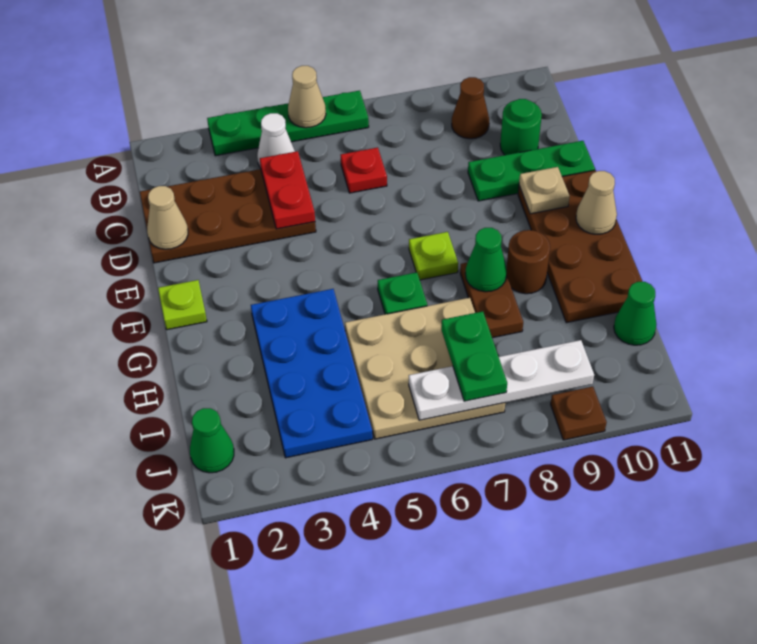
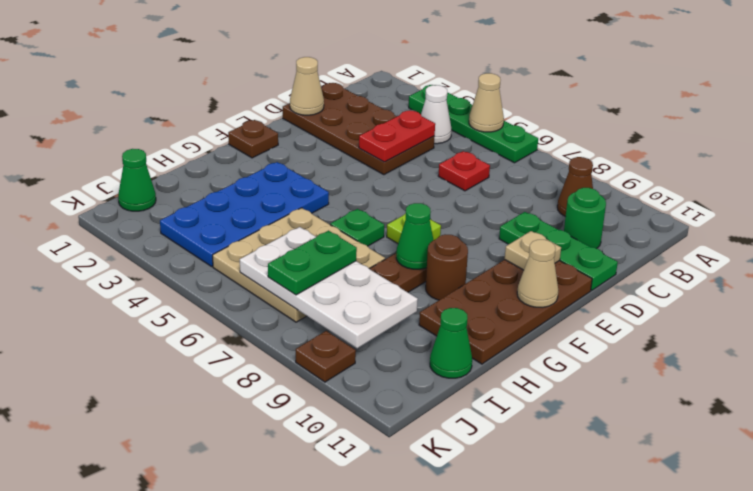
lime 1x1 plate [158,280,207,330] -> brown 1x1 plate [228,120,278,158]
white 1x4 plate [409,340,594,420] -> white 2x4 plate [240,227,418,348]

